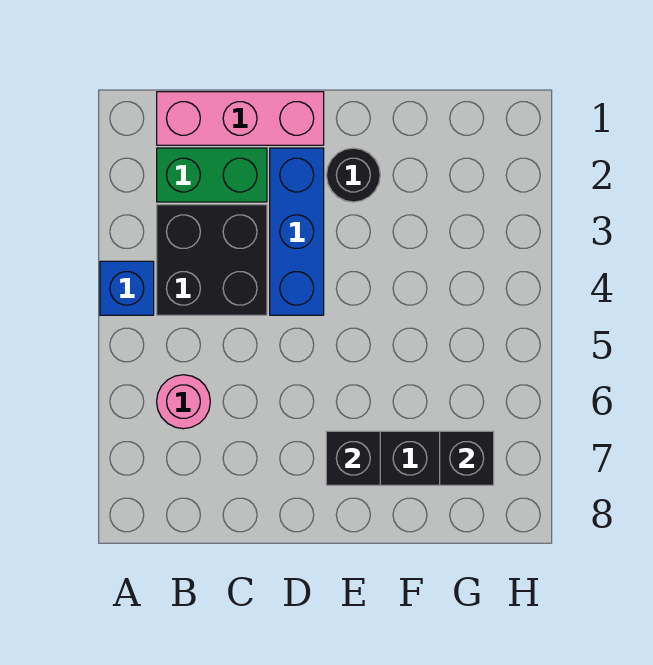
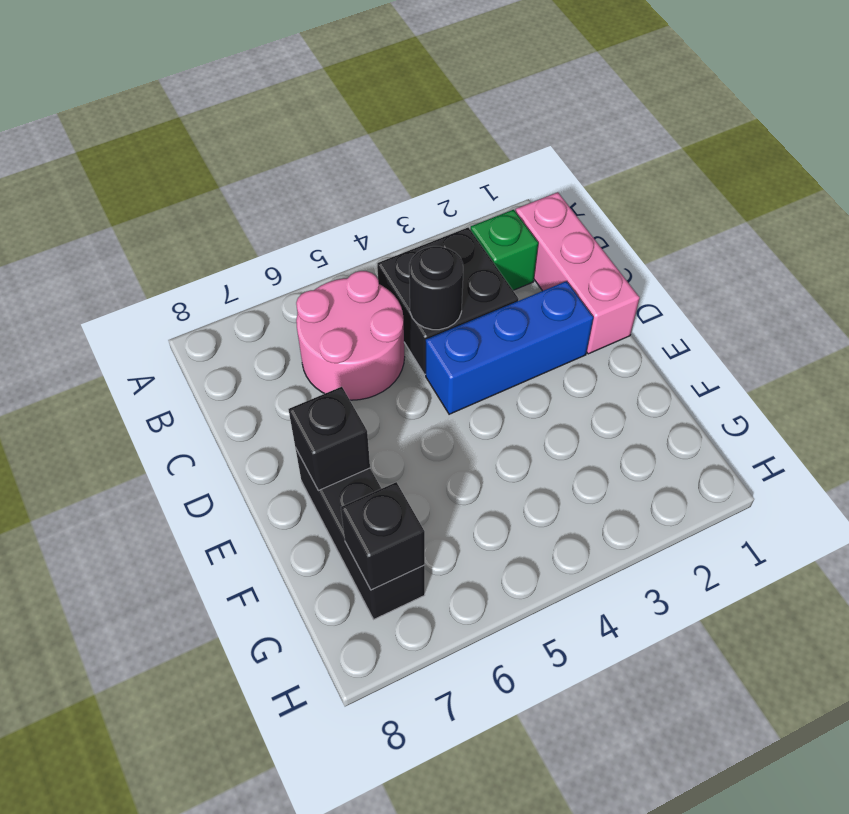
blue 1x1 brick [100,261,154,315] -> none
green 1x2 brick [157,148,267,202] -> green 1x1 brick [470,210,538,290]
pink 1x1 round brick [157,375,210,429] -> pink 2x2 round brick [296,271,404,400]
black 1x1 round brick [326,148,380,202] -> black 1x1 round brick moved to [409,246,463,330]

